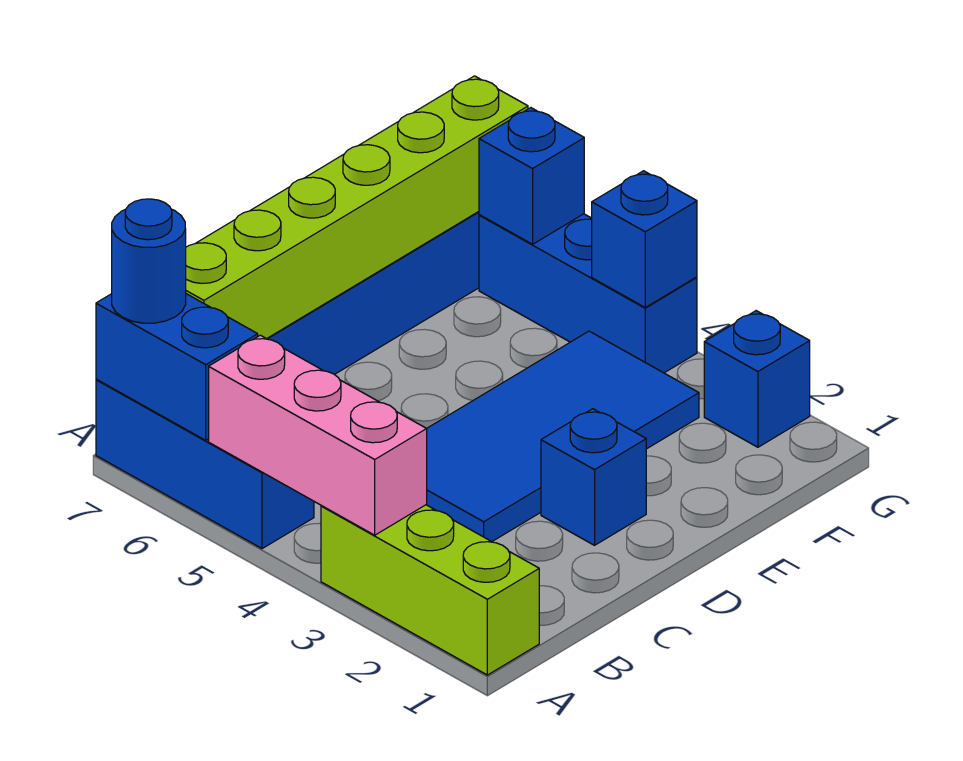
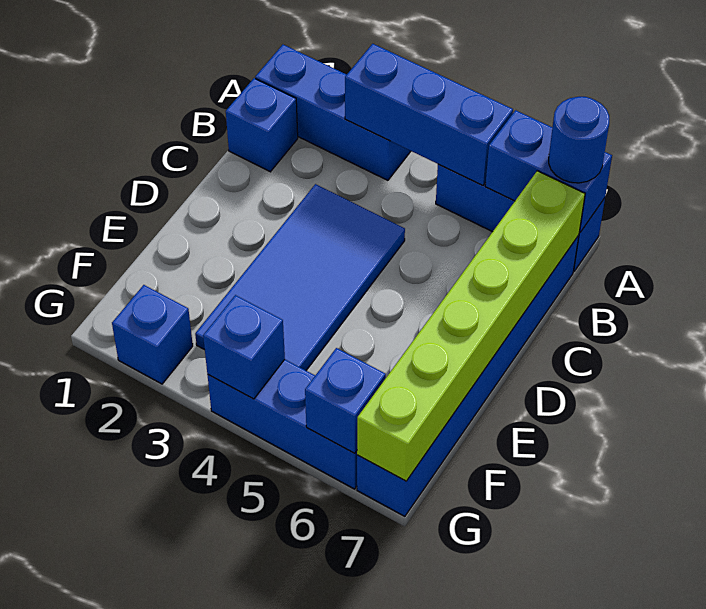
lime 1x3 brick [321,505,539,675] -> blue 1x3 brick [255,45,411,180]
pink 1x3 brick [209,335,427,535] -> blue 1x3 brick [345,44,513,185]
blue 1x1 brick [541,409,646,545] -> blue 1x1 brick moved to [226,78,298,172]

